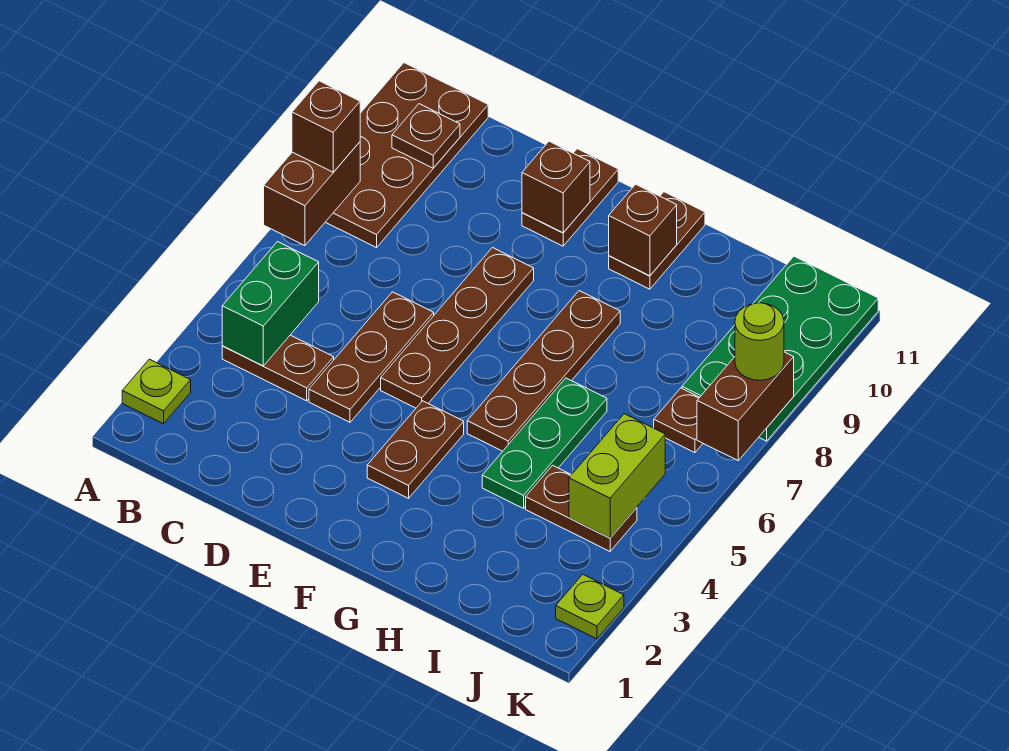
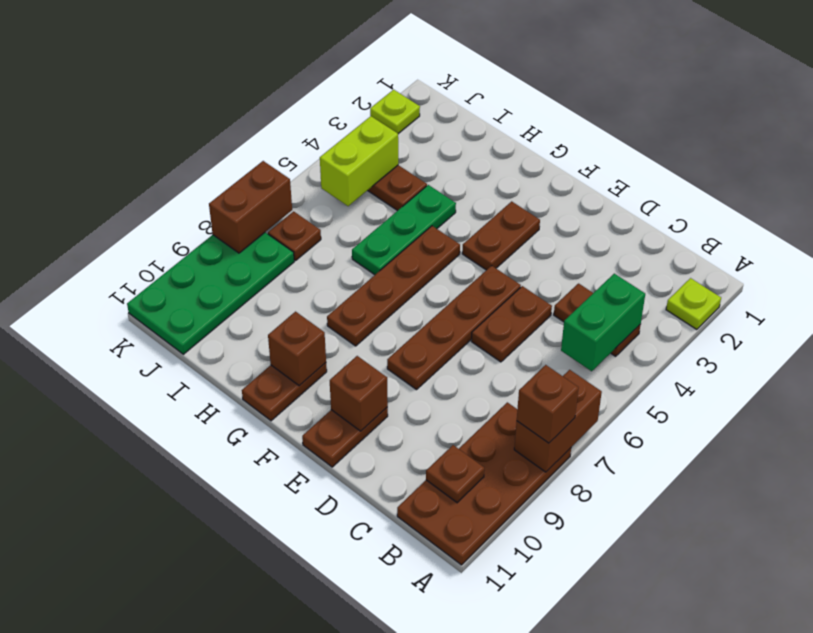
brown 1x3 plate [309,292,434,422] -> brown 1x2 plate [471,286,552,362]
lime 1x1 round brick [735,303,784,380] -> none

